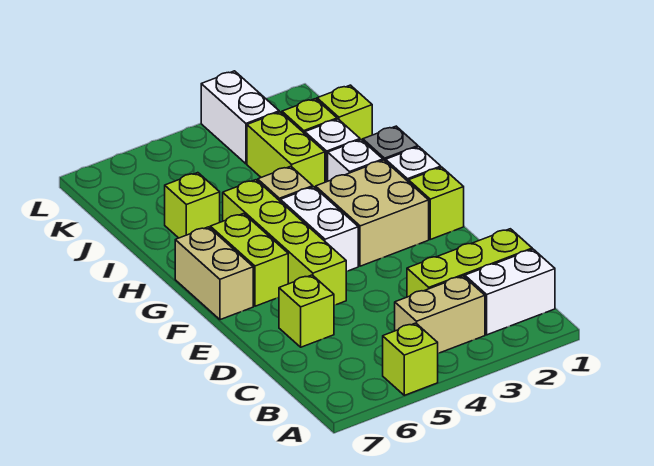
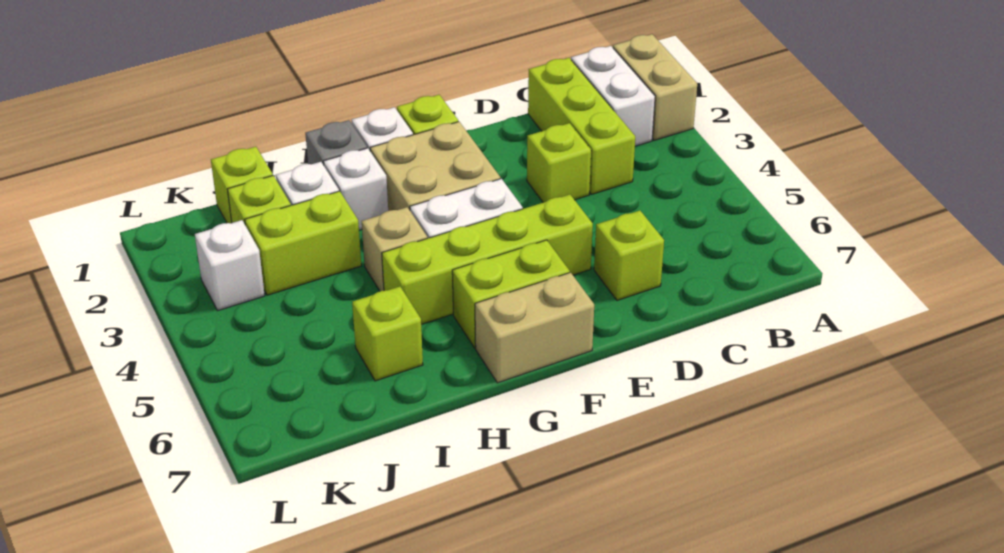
lime 1x1 brick [383,323,438,395] -> lime 1x1 brick moved to [527,123,591,203]
tan 1x2 brick [395,276,485,353] -> tan 1x2 brick moved to [613,34,697,140]
white 1x2 brick [201,71,279,164] -> white 1x1 brick [195,220,265,310]

